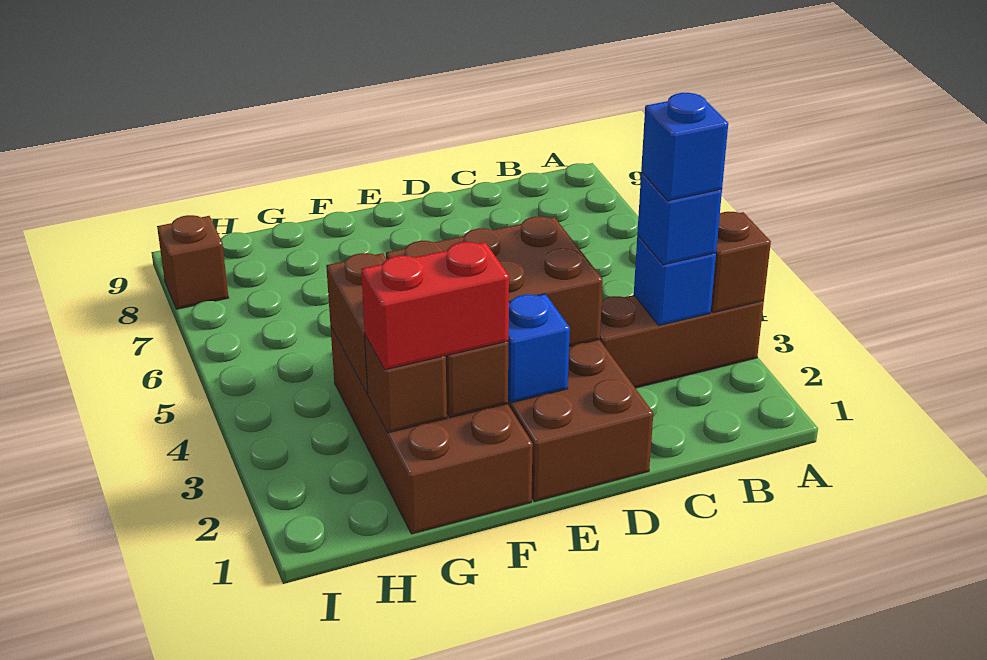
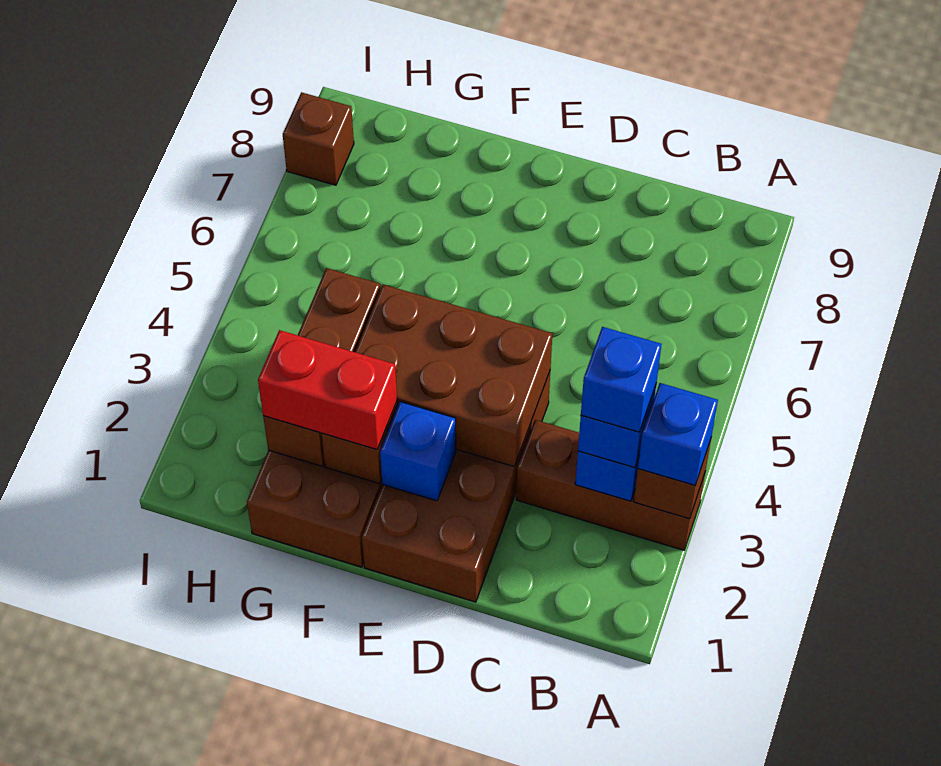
none -> blue 1x1 brick [638,383,718,485]

